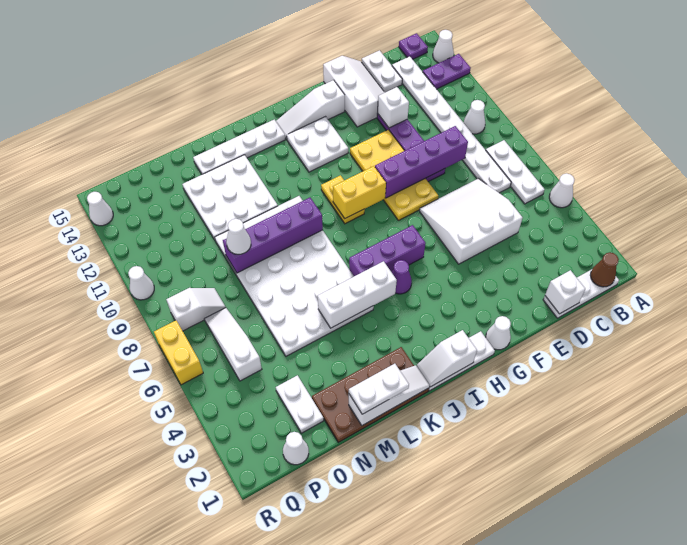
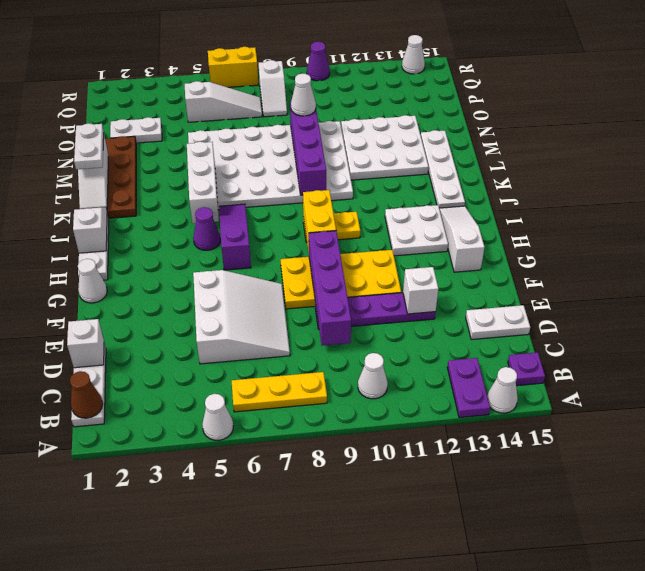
white 1x3 plate [486,140,545,204] -> yellow 1x3 plate [232,372,327,412]
white 1x8 plate [392,56,511,193] -> none
white 2x3 slope [323,56,385,127] -> none
purple 1x3 brick [349,225,426,276] -> purple 1x3 slope [219,204,251,270]
white 1x1 cone [283,432,309,465] -> none
white 1x1 cone [128,266,154,300] -> purple 1x1 cone [307,42,330,81]

